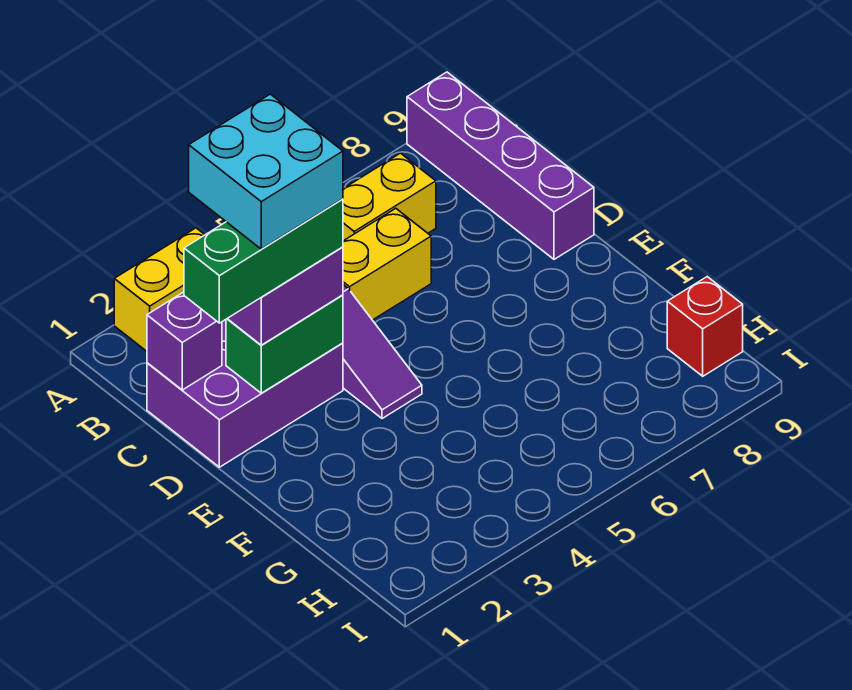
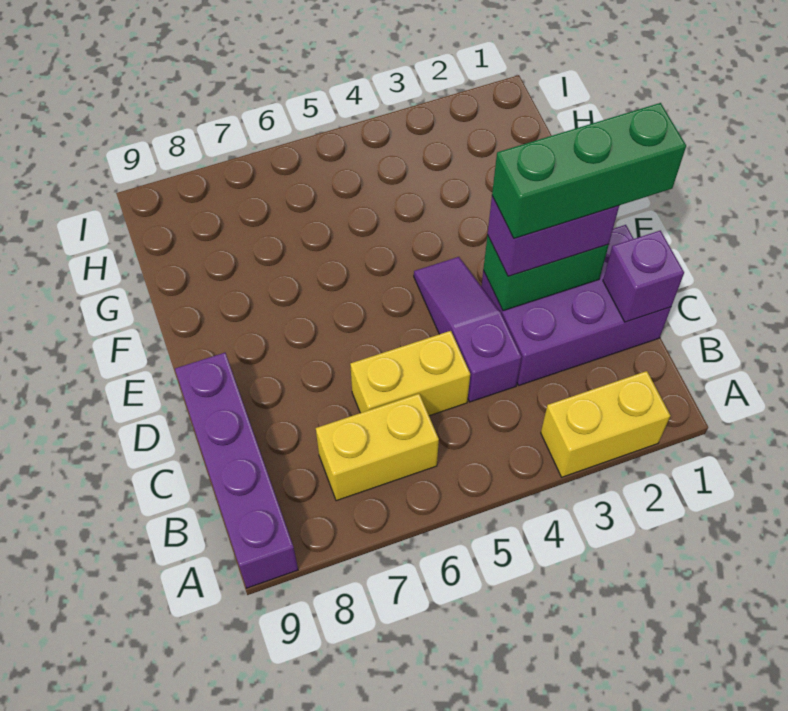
cyan 2x2 brick [189,94,343,249] -> none
red 1x1 brick [667,277,743,376] -> none

